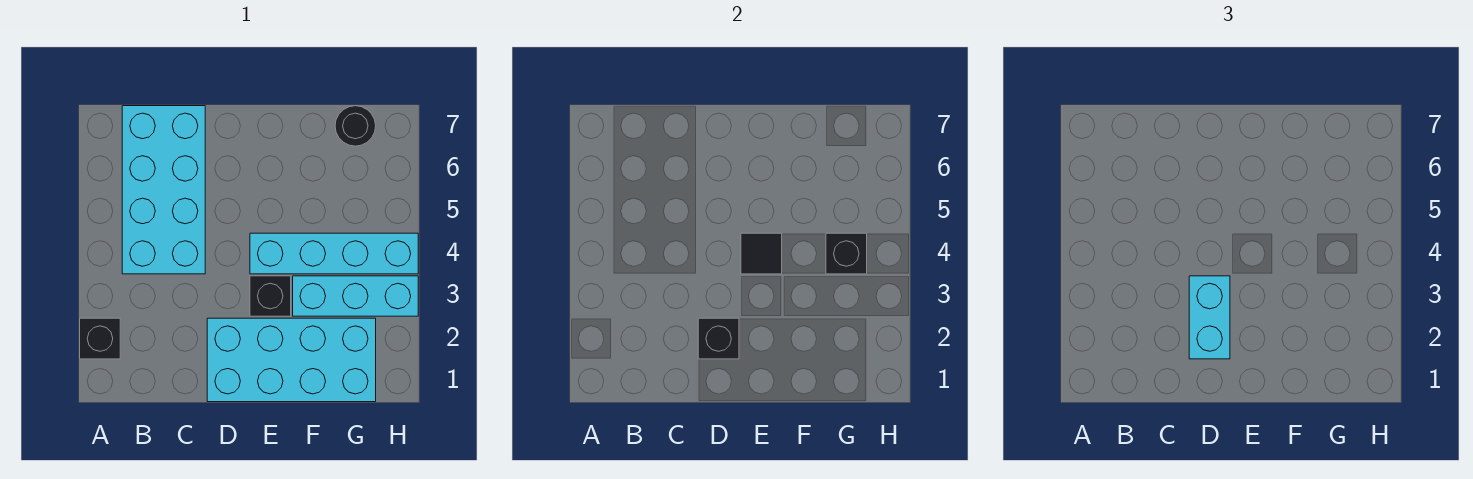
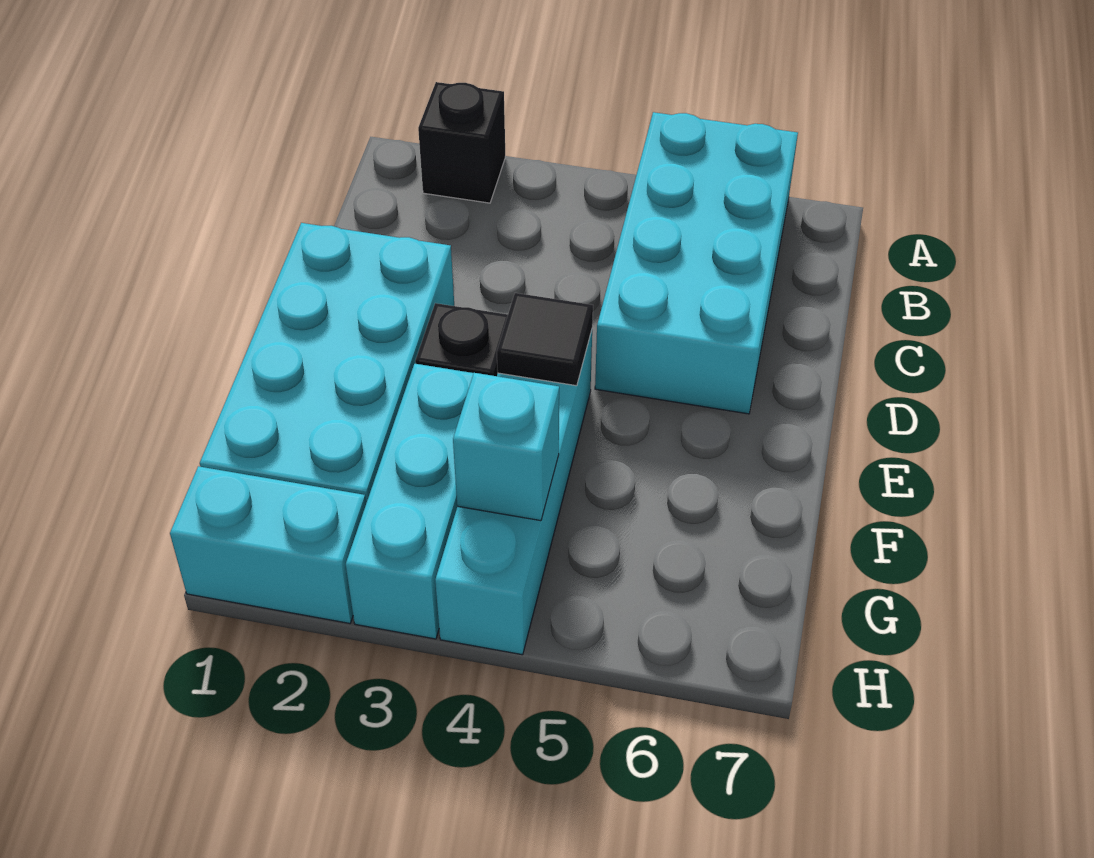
cyan 2x4 brick [122,106,205,274] -> cyan 2x4 brick turned to [595,112,798,414]
black 1x1 brick [698,318,739,359] -> none
cyan 1x2 brick [1189,276,1230,359] -> cyan 1x2 brick moved to [170,466,366,623]
black 1x1 brick [826,233,867,274] -> cyan 1x1 brick [453,373,559,521]
black 1x1 round brick [335,106,376,146] -> none

